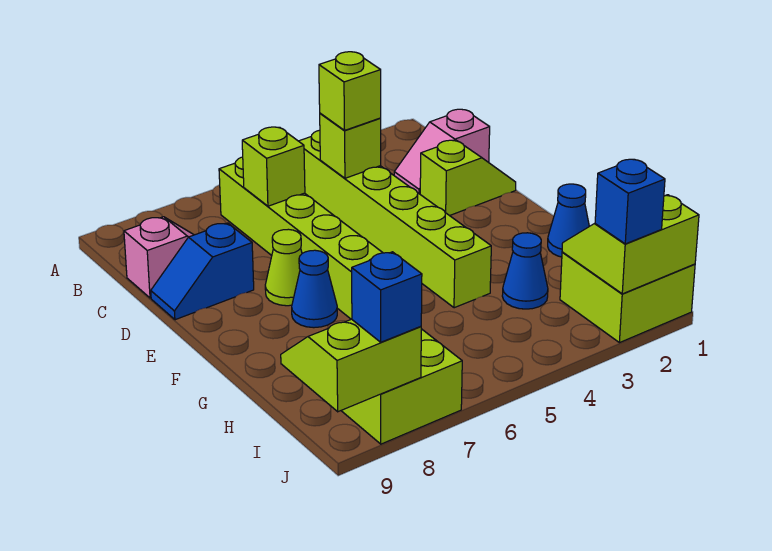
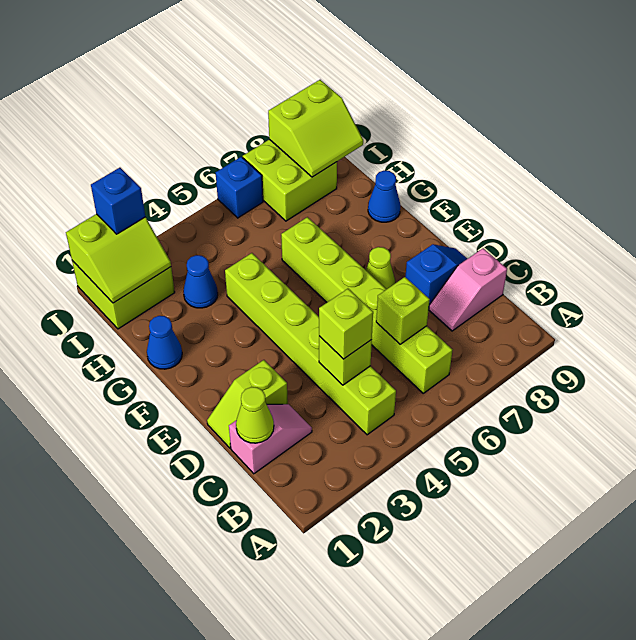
none -> lime 1x1 cone [236,387,274,443]
blue 1x1 cone [292,250,337,328] -> blue 1x1 cone moved to [368,171,400,222]
blue 1x1 brick [352,252,422,342] -> blue 1x1 brick moved to [216,157,263,218]

